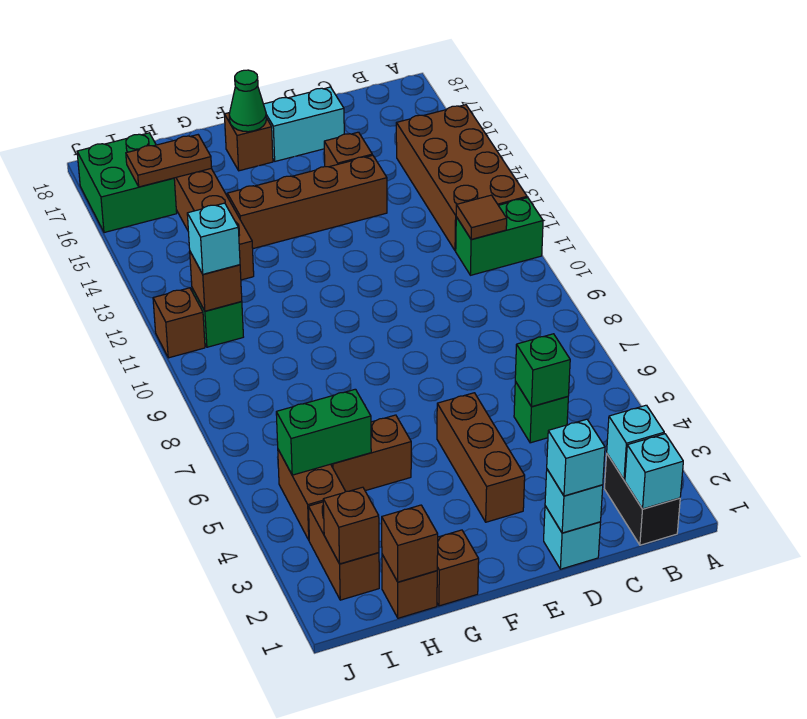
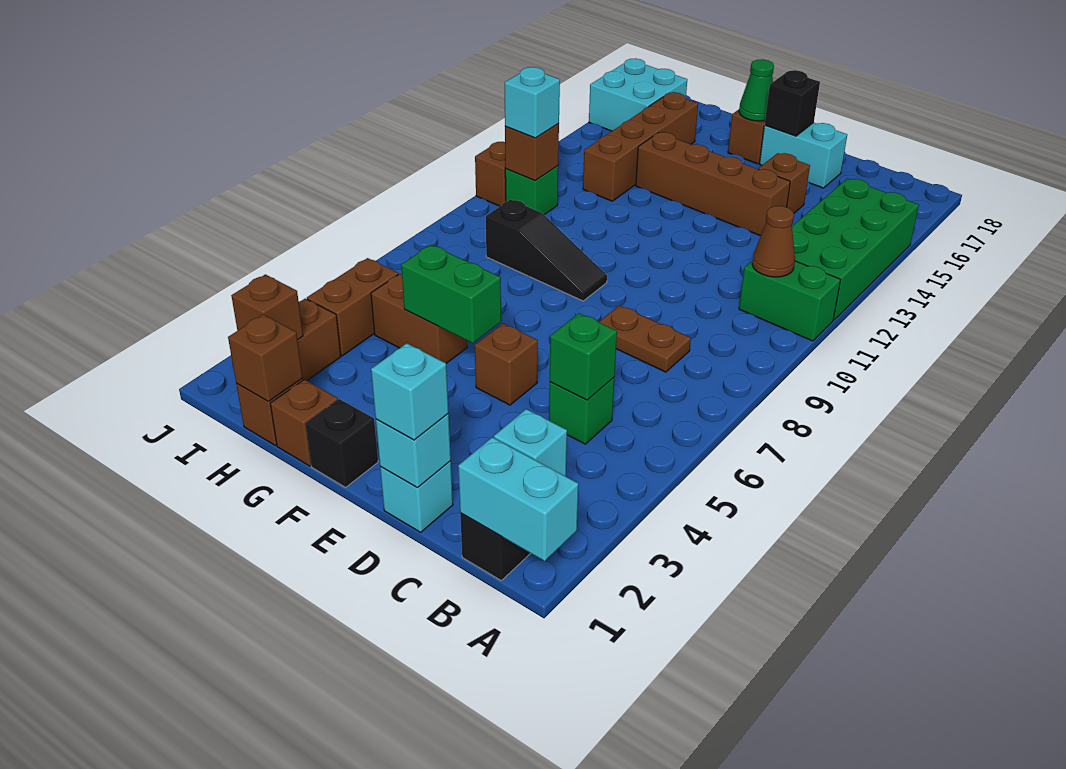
brown 2x4 brick [396,105,527,251] -> green 2x4 brick [792,179,919,320]
cyan 1x1 brick [625,434,683,509] -> cyan 1x2 brick [458,437,578,561]
brown 1x1 tile [456,195,507,239] -> brown 1x1 cone [752,206,795,277]
brown 1x3 brick [437,393,525,522] -> brown 1x1 brick [475,324,538,405]
none -> black 1x1 brick [765,70,820,136]
none -> black 1x1 brick [306,399,378,487]
none -> black 1x3 slope [486,200,607,301]
green 1x2 brick [276,389,371,475] -> green 1x2 brick moved to [401,245,501,343]
brown 1x2 plate [126,135,212,187] -> brown 1x2 plate moved to [599,305,691,372]
green 2x2 brick [77,133,177,233] -> cyan 2x2 brick [589,58,687,131]

